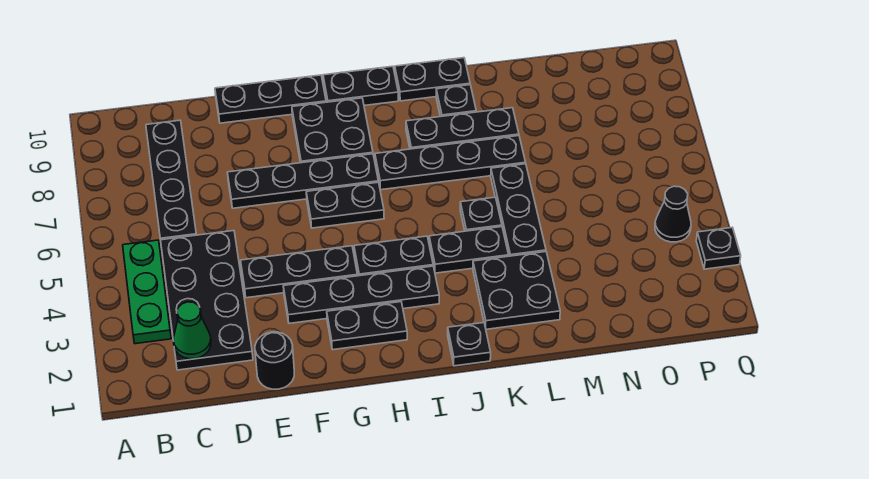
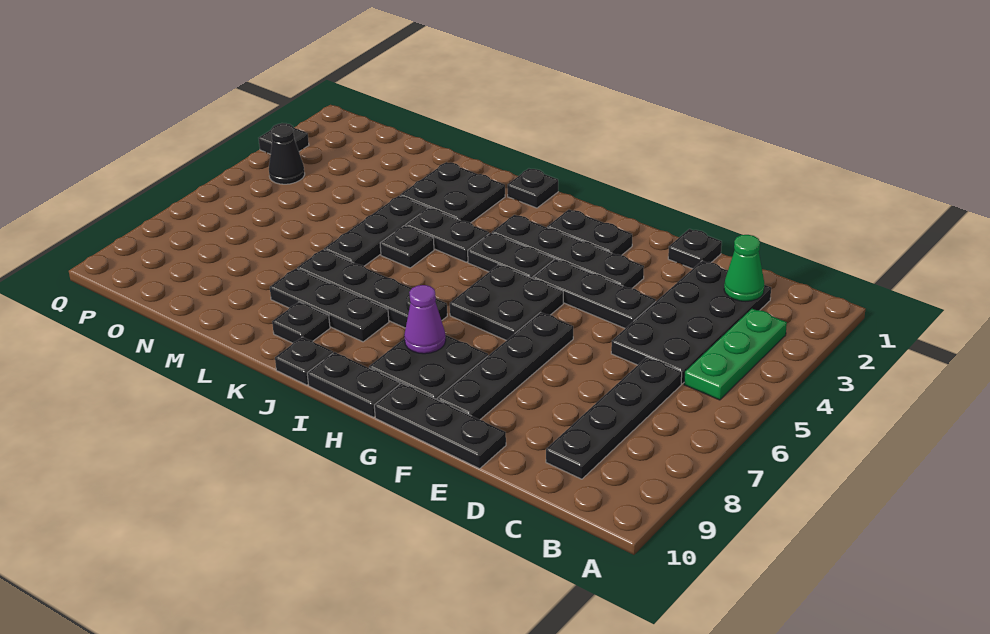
black 1x1 round brick [255,332,294,389] -> black 1x1 plate [668,229,722,269]
black 1x4 plate [227,154,378,208] -> black 1x4 plate turned to [437,312,573,420]
black 1x2 plate [306,182,384,228] -> black 2x2 plate [450,265,563,341]
none -> purple 1x1 cone [404,285,446,354]
black 1x2 plate [395,58,470,101] -> black 1x1 plate [275,337,333,385]

